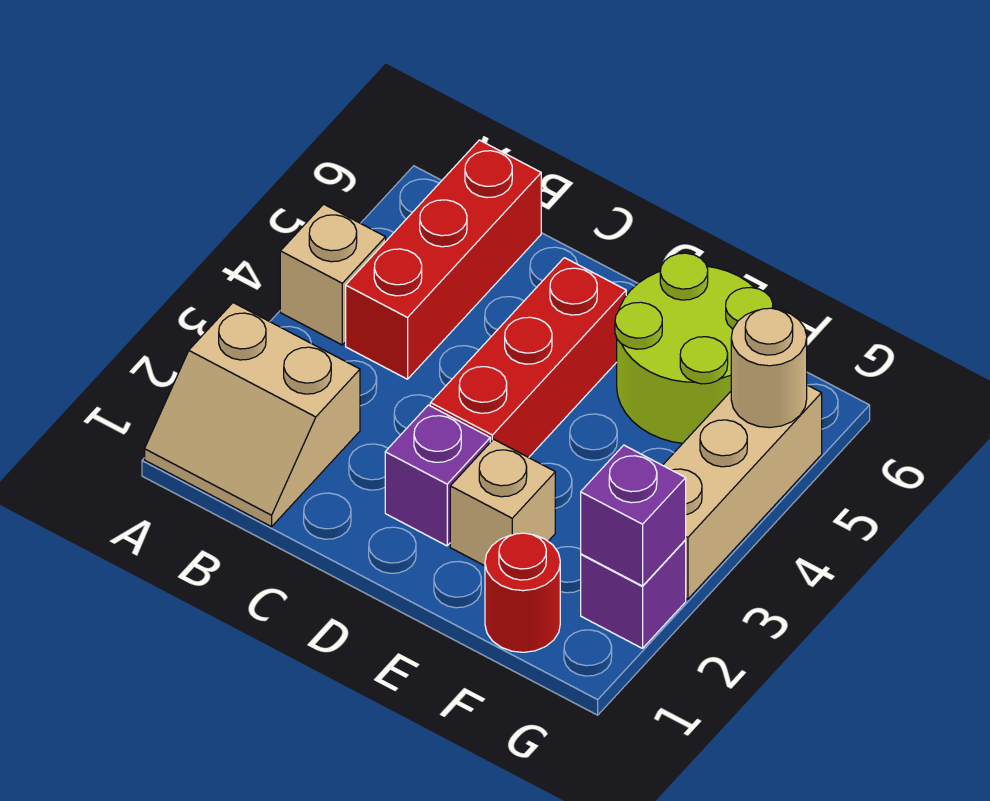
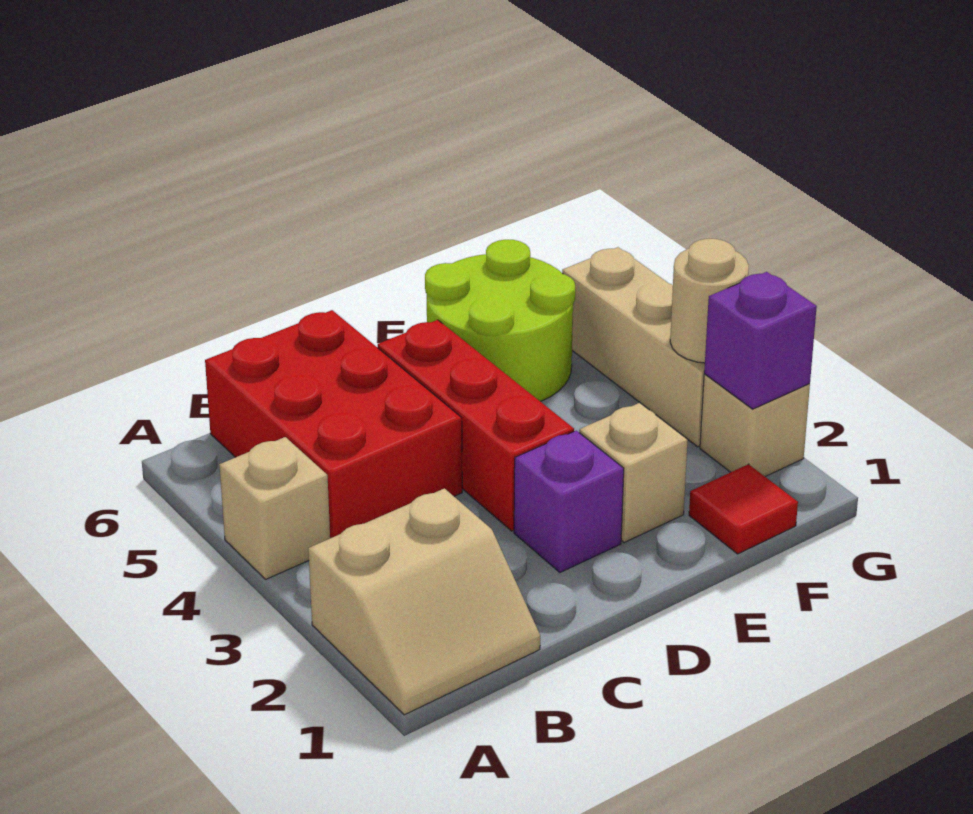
red 1x3 brick [346,140,541,379] -> red 2x3 brick [205,310,462,538]
red 1x1 round brick [485,533,560,652] -> red 1x1 tile [689,464,798,554]
purple 1x1 brick [581,540,686,648] -> tan 1x1 brick [700,374,810,477]
tan 1x1 round brick [731,308,807,428] -> tan 1x1 round brick moved to [670,239,749,363]

